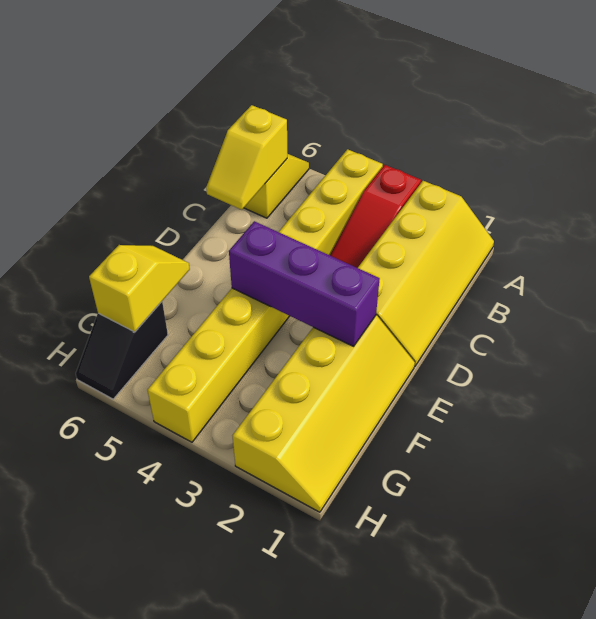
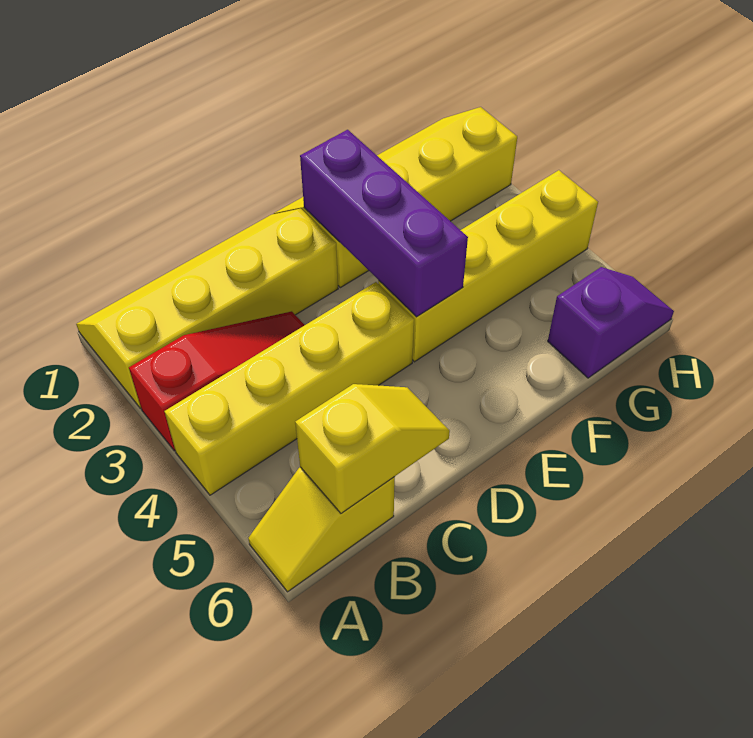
yellow 1x2 slope [89,245,190,332] -> none
black 1x2 slope [76,302,168,399] -> purple 1x2 slope [548,267,674,378]

